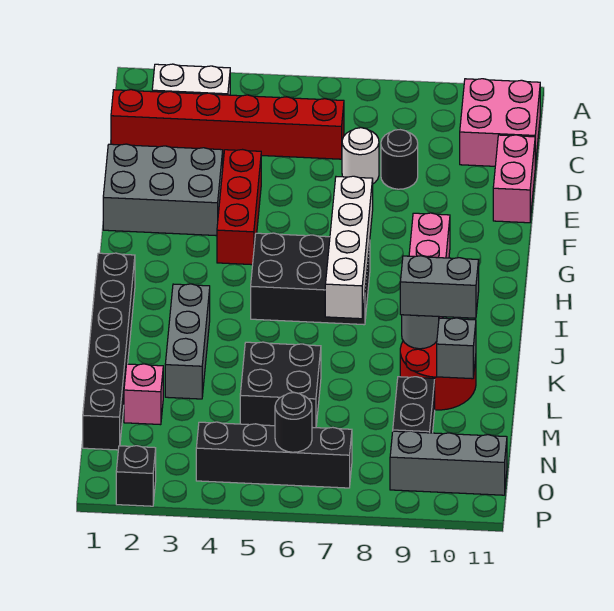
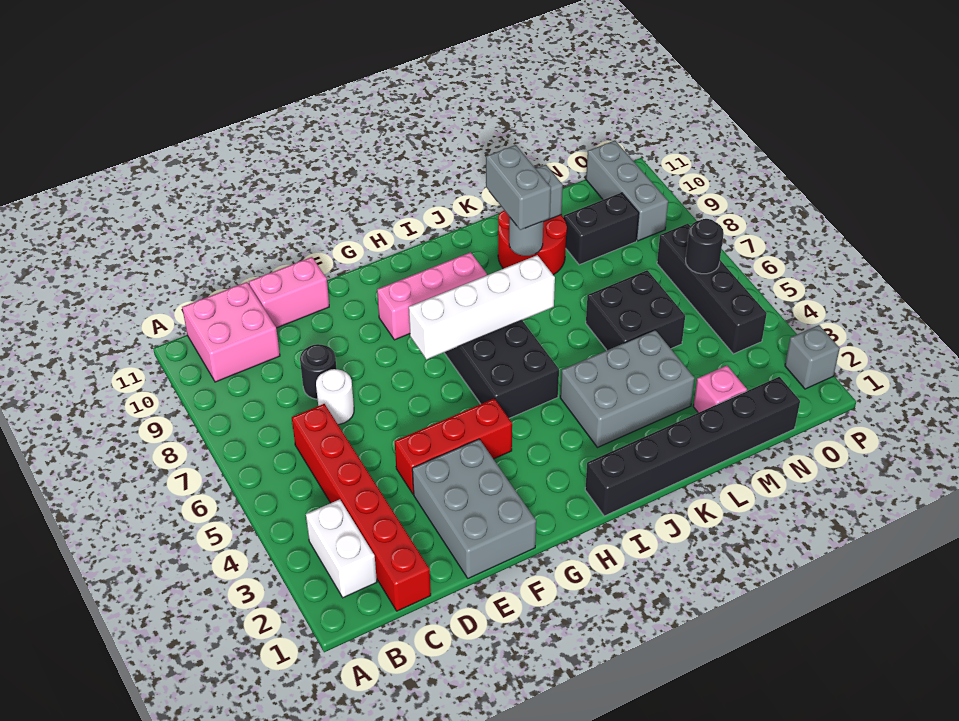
grey 1x3 brick [165,284,210,399] -> grey 2x3 brick [560,330,695,448]
black 1x1 brick [116,446,156,506] -> grey 1x1 brick [785,325,840,389]

